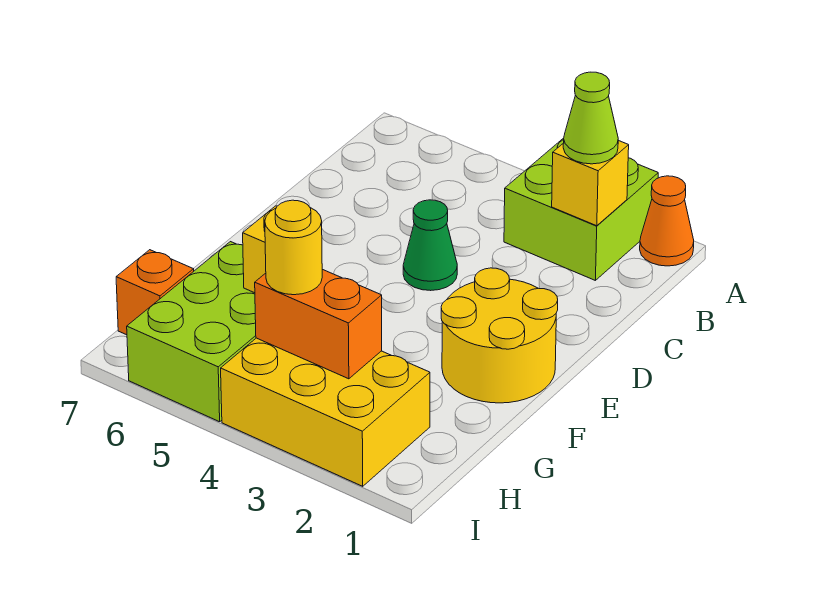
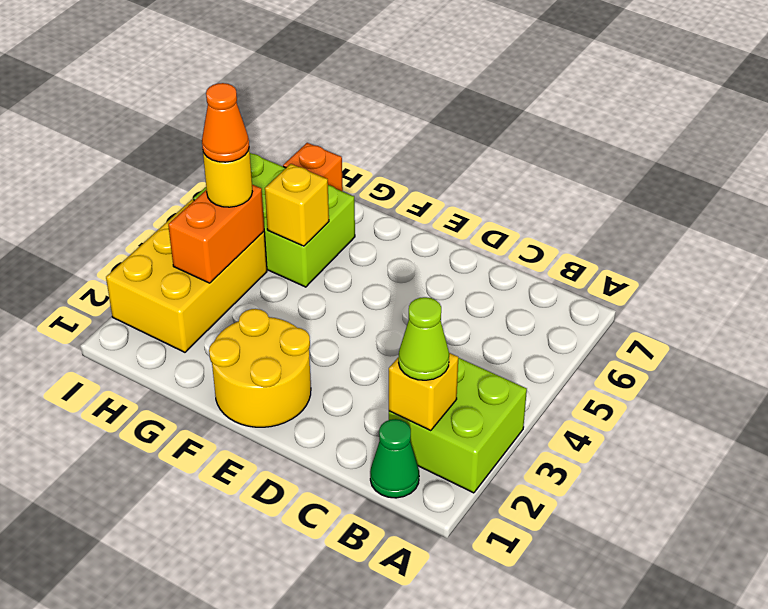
orange 1x1 cone [640,176,694,266] -> orange 1x1 cone moved to [202,83,249,162]
green 1x1 cone [403,200,457,291] -> green 1x1 cone moved to [370,419,419,498]

